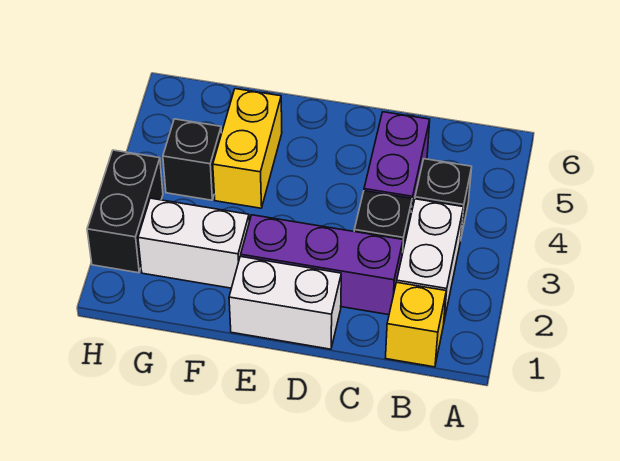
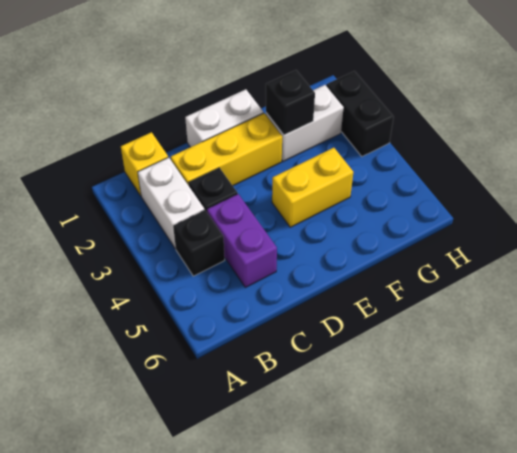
purple 1x3 brick [241,215,403,315] -> yellow 1x3 brick [171,113,282,186]
yellow 1x2 brick [213,89,282,208] -> yellow 1x2 brick turned to [272,148,353,227]
black 1x1 brick [163,119,222,200] -> black 1x1 brick moved to [266,70,315,135]

